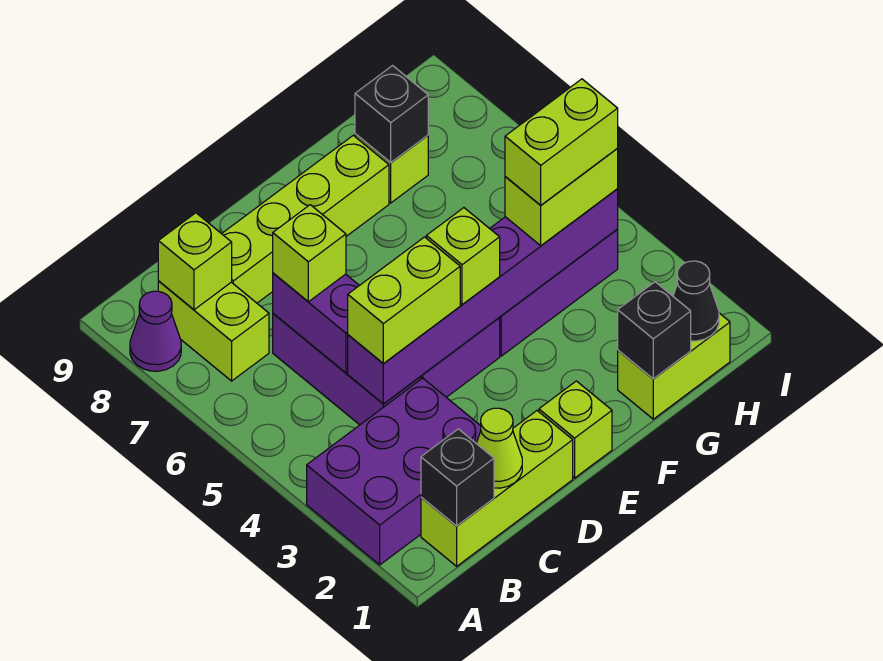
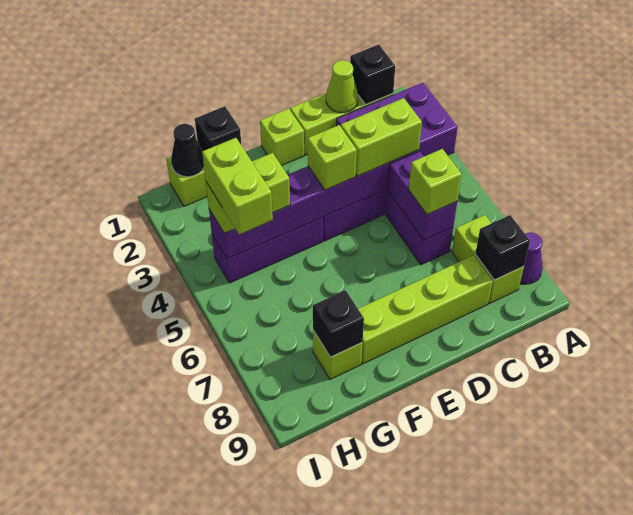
lime 1x1 brick [158,213,232,310] -> black 1x1 brick [475,215,530,280]
lime 1x2 brick [505,79,618,205] -> lime 1x2 brick turned to [202,138,273,234]

